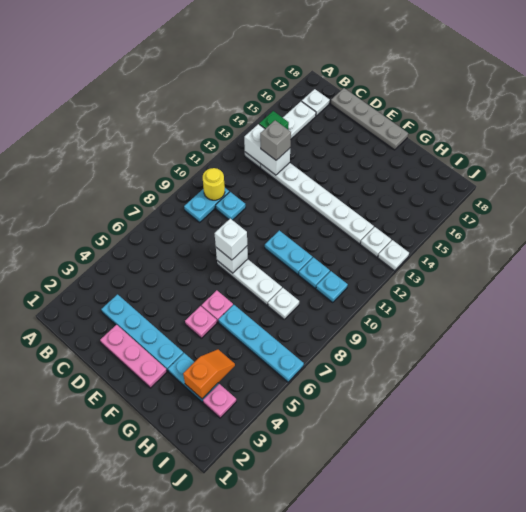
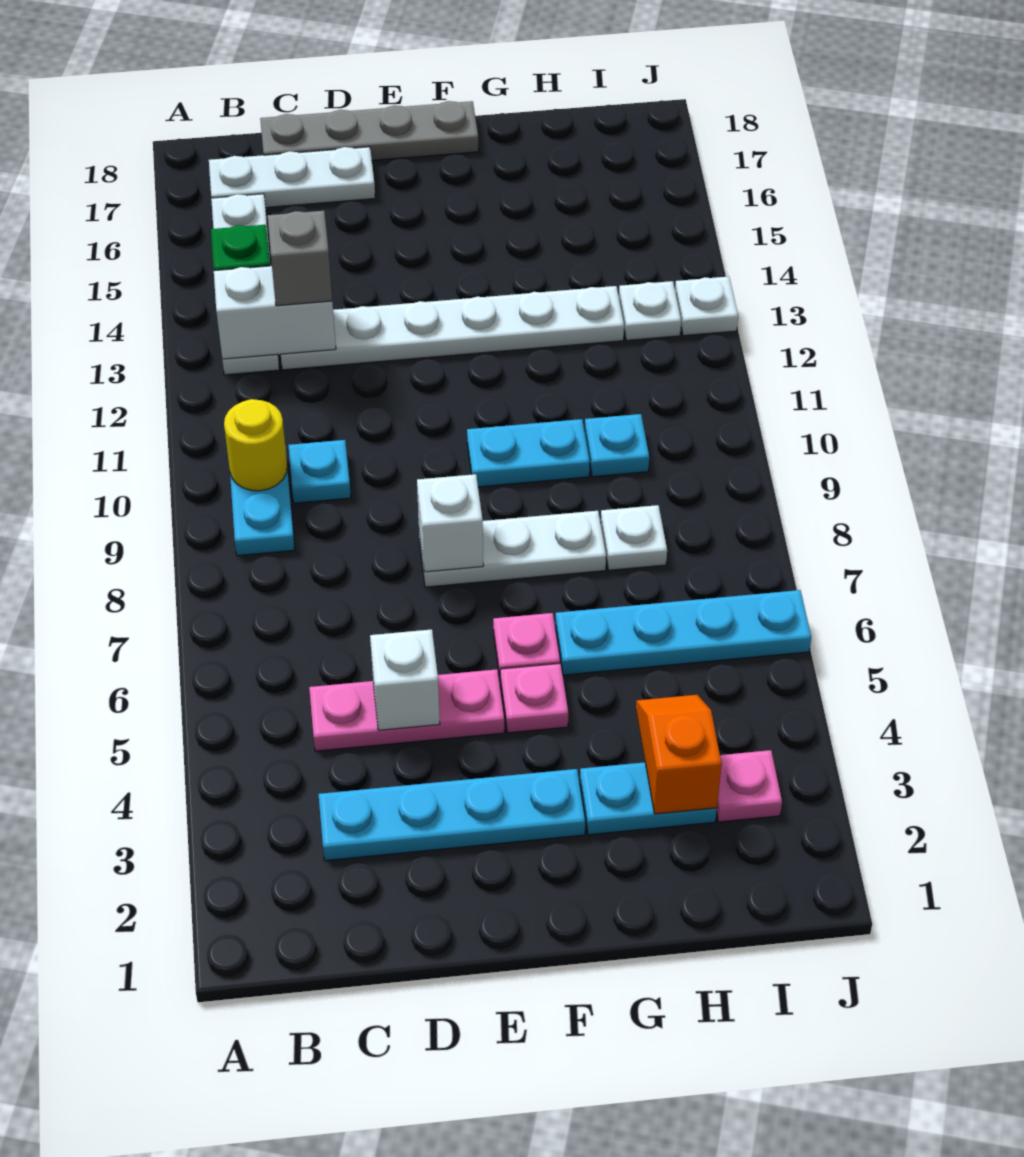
white 1x1 plate [302,89,330,116] -> white 1x3 plate [209,147,375,207]
pink 1x3 plate [100,325,167,388] -> pink 1x3 plate moved to [309,669,504,751]
white 1x1 brick [214,219,247,260] -> white 1x1 brick moved to [370,629,440,730]
cyan 1x1 plate [316,271,348,303] -> none

